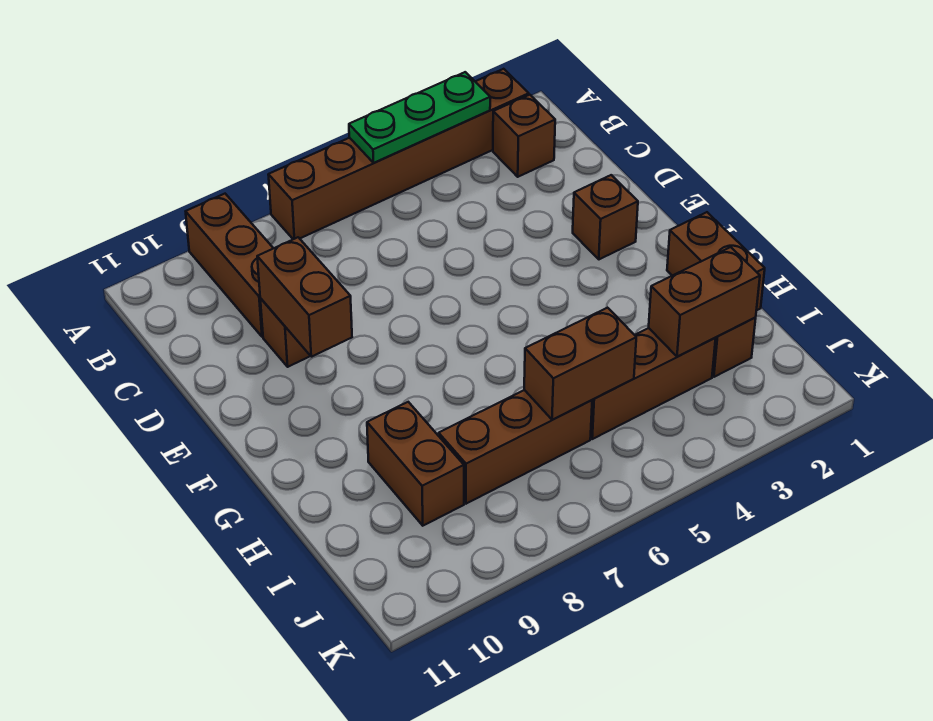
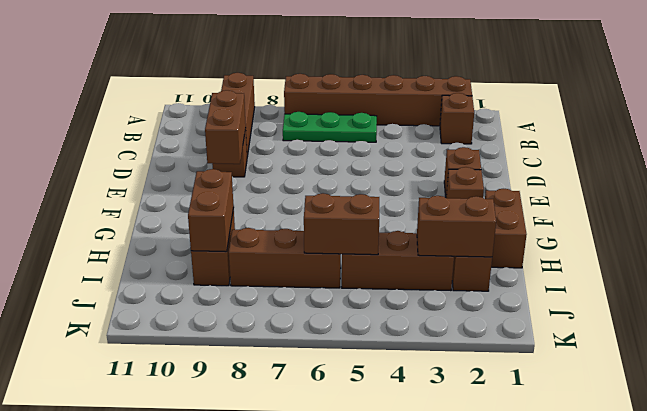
green 1x3 plate [349,72,490,163] -> green 1x3 plate moved to [283,112,377,142]
none -> brown 1x1 brick [446,167,484,199]
none -> brown 1x2 brick [188,169,234,252]

